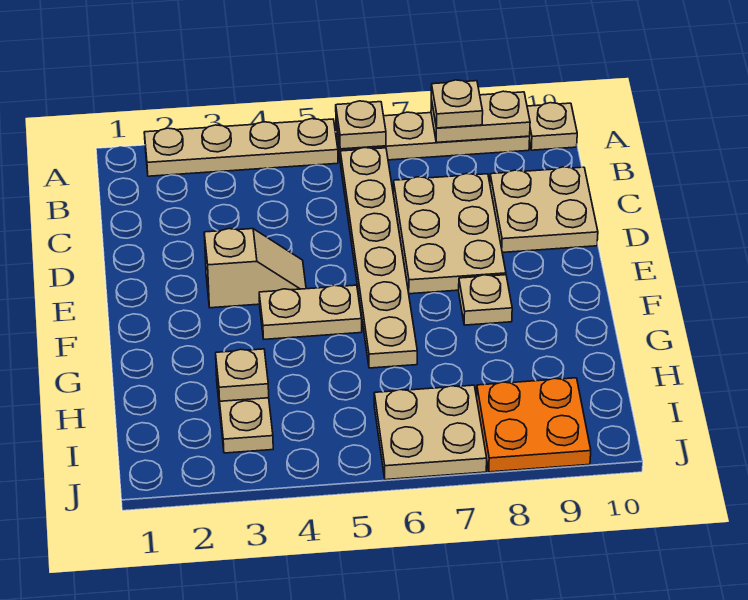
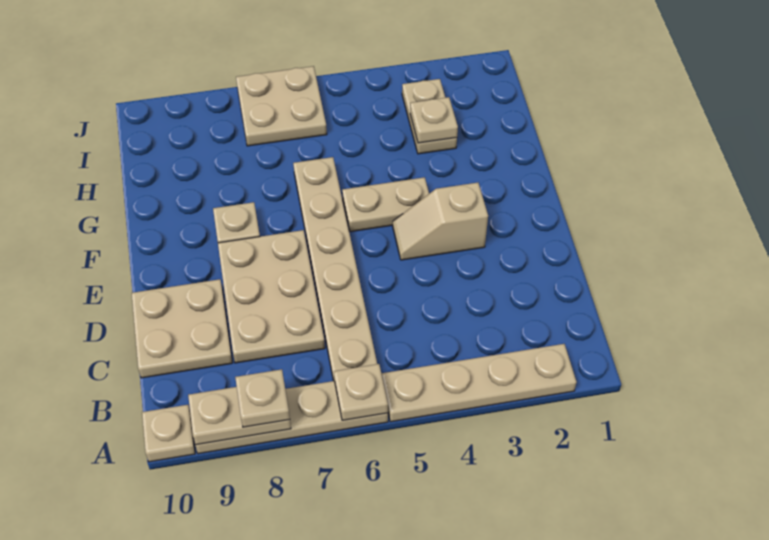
orange 2x2 plate [477,378,591,472] -> none

